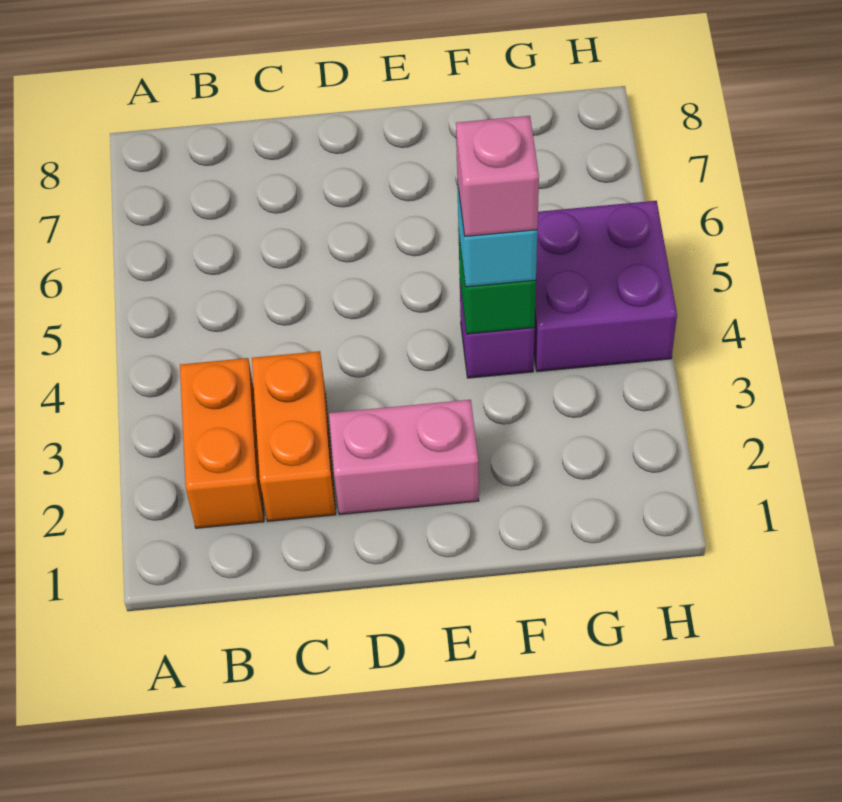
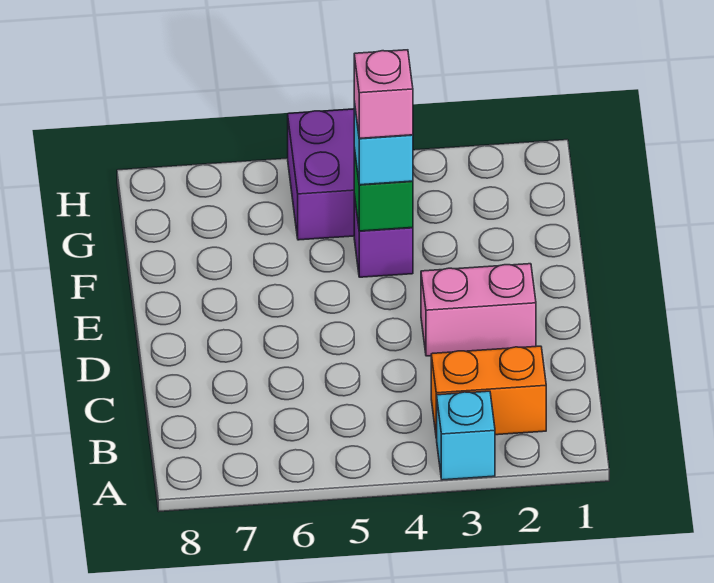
none -> cyan 1x1 brick [437,391,495,480]
orange 1x2 brick [252,351,336,521] -> none
pink 1x2 brick [329,400,479,515] -> pink 1x2 brick turned to [421,264,536,356]

